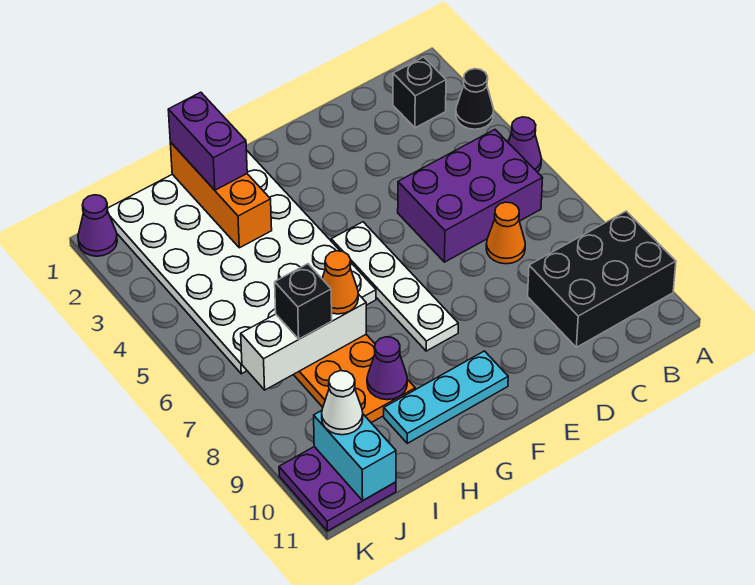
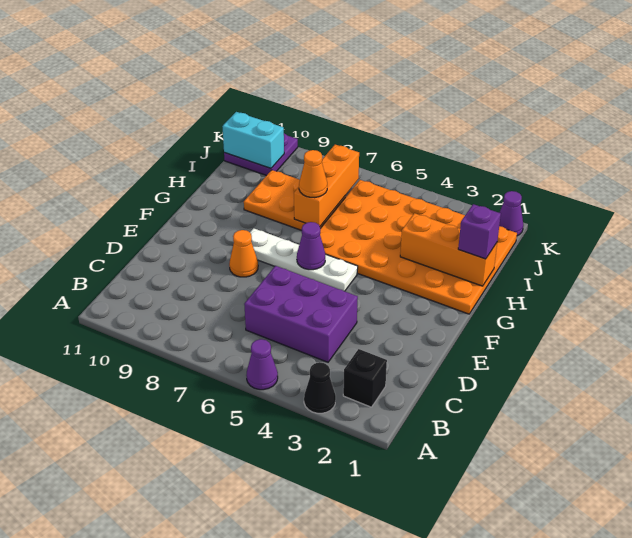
black 2x3 brick [528,211,676,347] -> none
purple 2x3 brick [398,130,543,262] -> purple 2x3 brick turned to [244,266,358,362]
orange 1x1 cone [486,202,525,264] -> orange 1x1 cone moved to [229,230,258,277]
cyan 1x3 plate [384,351,508,443] -> none
white 4x6 plate [107,150,376,374] -> orange 4x6 plate [320,180,517,314]
purple 1x2 brick [168,92,247,190] -> purple 1x1 brick [458,204,501,259]
white 1x3 brick [241,294,366,390] -> orange 1x3 brick [294,145,359,226]
purple 1x1 cone [367,337,407,400] -> purple 1x1 cone moved to [297,222,325,270]
black 1x1 brick [275,264,332,339] -> none
white 1x1 cone [322,371,363,435] -> none

